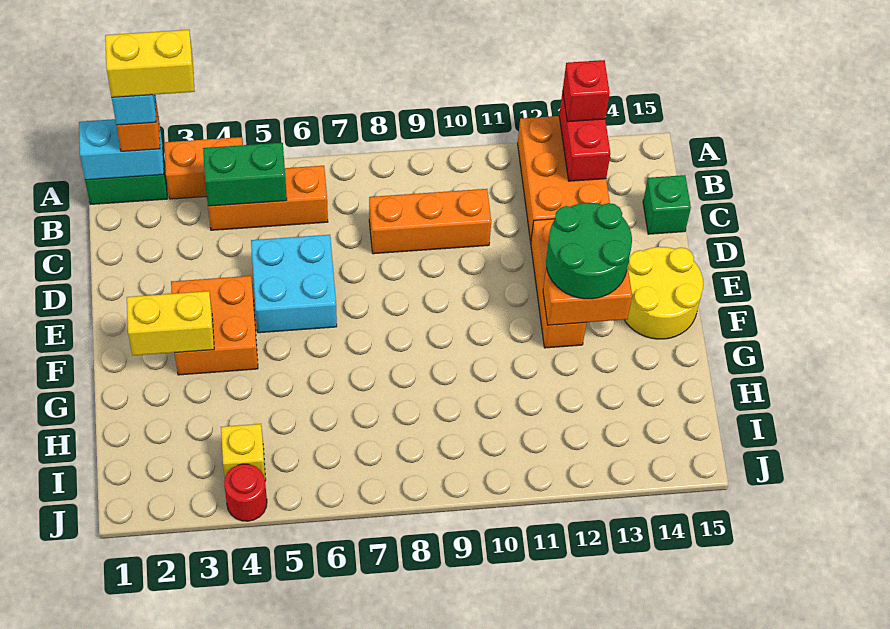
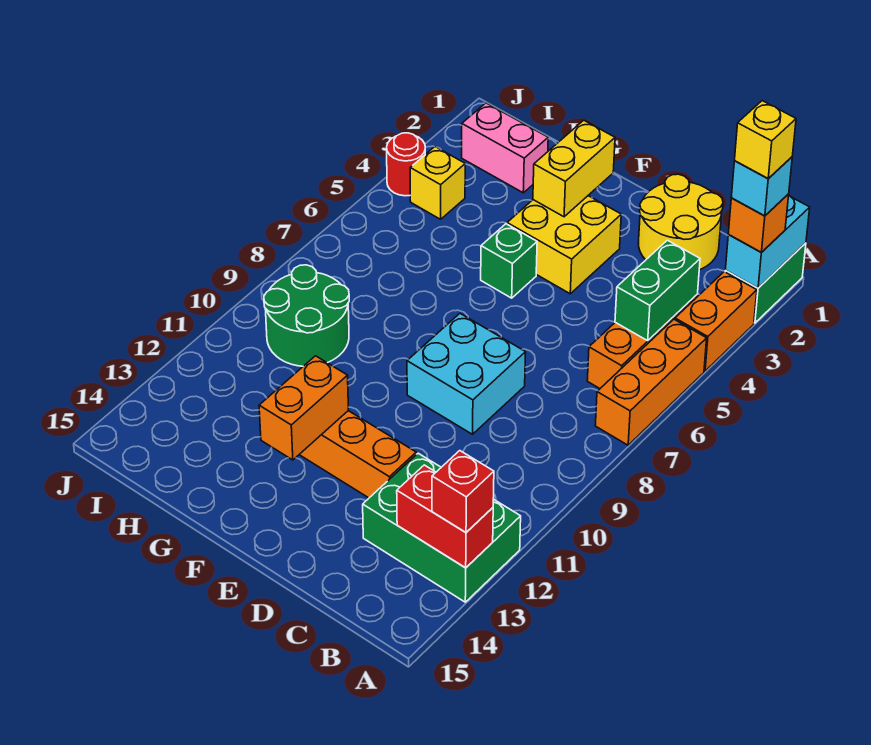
yellow 1x2 brick [105,30,195,97] -> yellow 1x1 brick [735,101,796,179]
orange 2x3 brick [518,116,610,242] -> green 2x3 brick [363,453,521,602]
orange 1x3 brick [369,189,491,254] -> orange 1x3 brick moved to [595,319,707,445]
green 1x1 brick [643,175,691,234] -> green 1x1 brick moved to [481,224,537,298]
cyan 2x2 brick [251,235,337,333] -> cyan 2x2 brick moved to [407,314,526,434]
orange 2x2 brick [171,276,258,375] -> yellow 2x2 brick [507,196,621,294]
green 2x2 round brick [546,203,632,299] -> green 2x2 round brick moved to [264,265,349,366]
yellow 2x2 round brick [625,247,703,339] -> yellow 2x2 round brick moved to [638,174,723,270]
none -> pink 1x2 brick [462,103,548,193]

